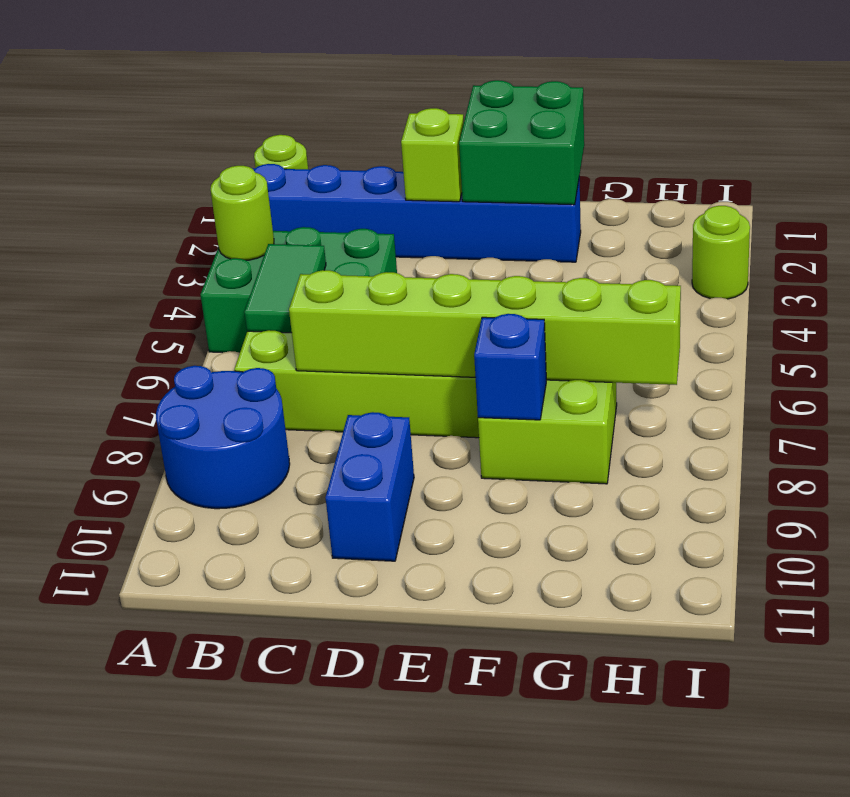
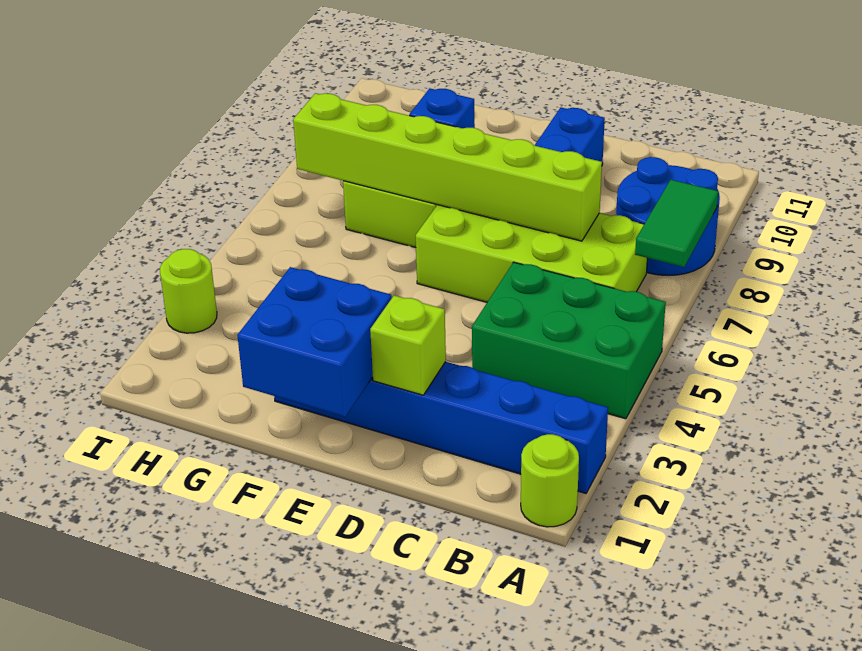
lime 1x1 round brick [210,166,274,260] -> none
green 1x2 tile [245,244,326,333] -> green 1x2 tile moved to [635,180,718,267]
green 2x2 brick [459,80,584,205] -> blue 2x2 brick [237,267,392,417]

